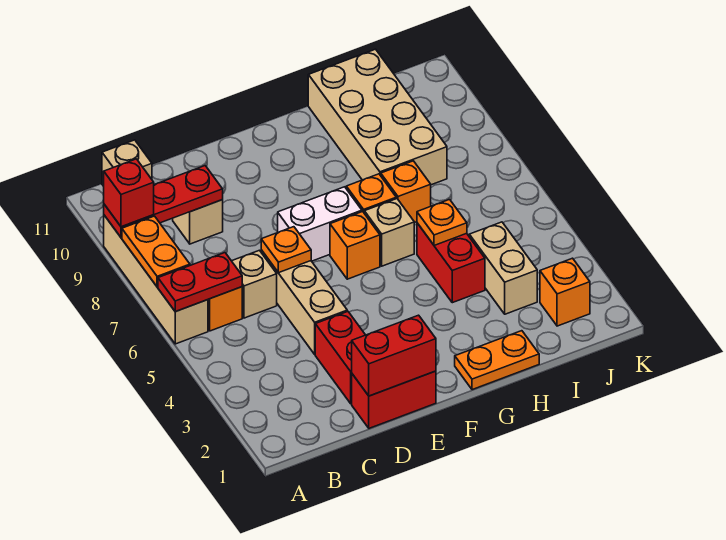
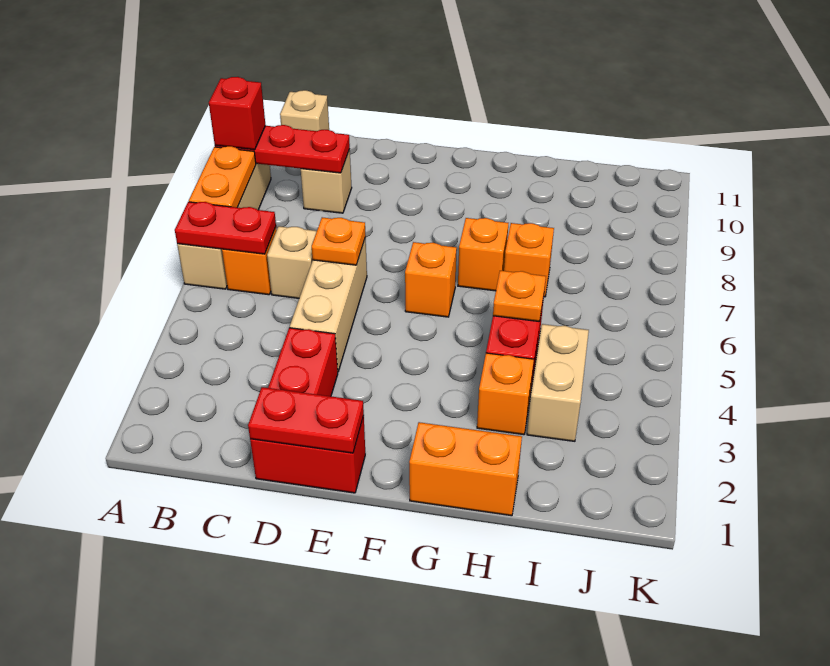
red 1x2 brick [352,315,436,396] -> red 1x2 plate [248,387,364,453]
white 1x2 brick [278,187,362,261] -> none
orange 1x2 plate [455,331,539,390] -> orange 1x2 brick [409,422,522,516]
tan 1x1 brick [364,199,414,266] -> none
tan 2x4 brick [308,49,447,185] -> none
orange 1x1 brick [540,258,590,326] -> orange 1x1 brick moved to [477,353,534,435]

